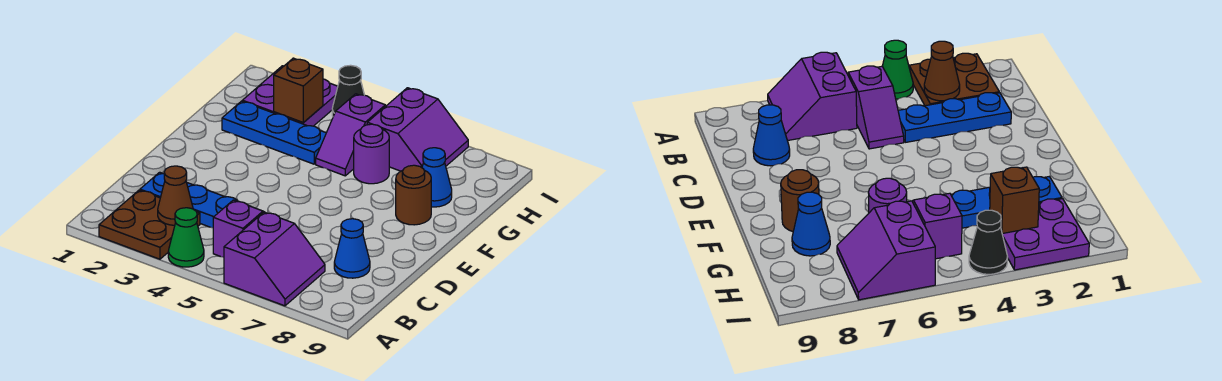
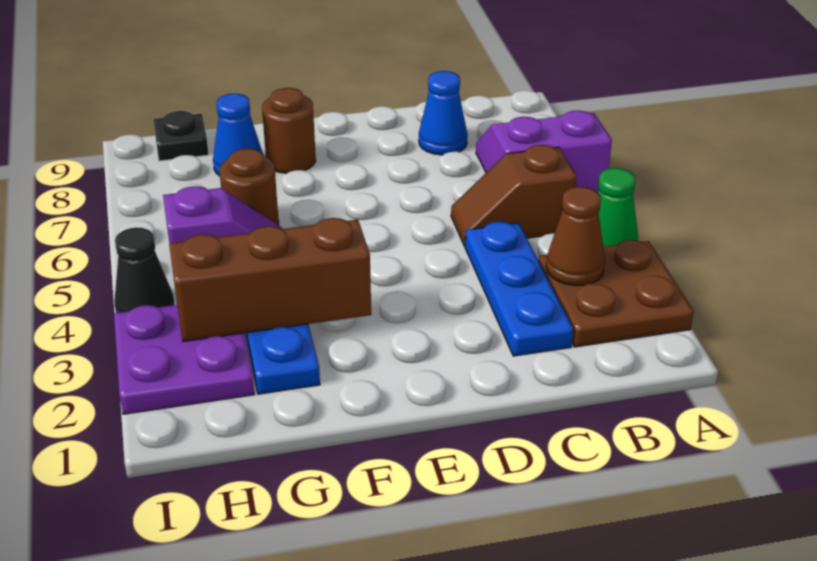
purple 1x2 slope [213,200,264,257] -> brown 1x2 slope [451,145,577,246]
purple 1x1 round brick [354,124,389,184] -> brown 1x1 round brick [219,149,279,225]
brown 1x1 brick [274,58,323,123] -> brown 1x3 brick [169,218,371,342]
purple 2x2 slope [367,88,468,171] -> none
none -> black 1x1 plate [153,111,209,161]

